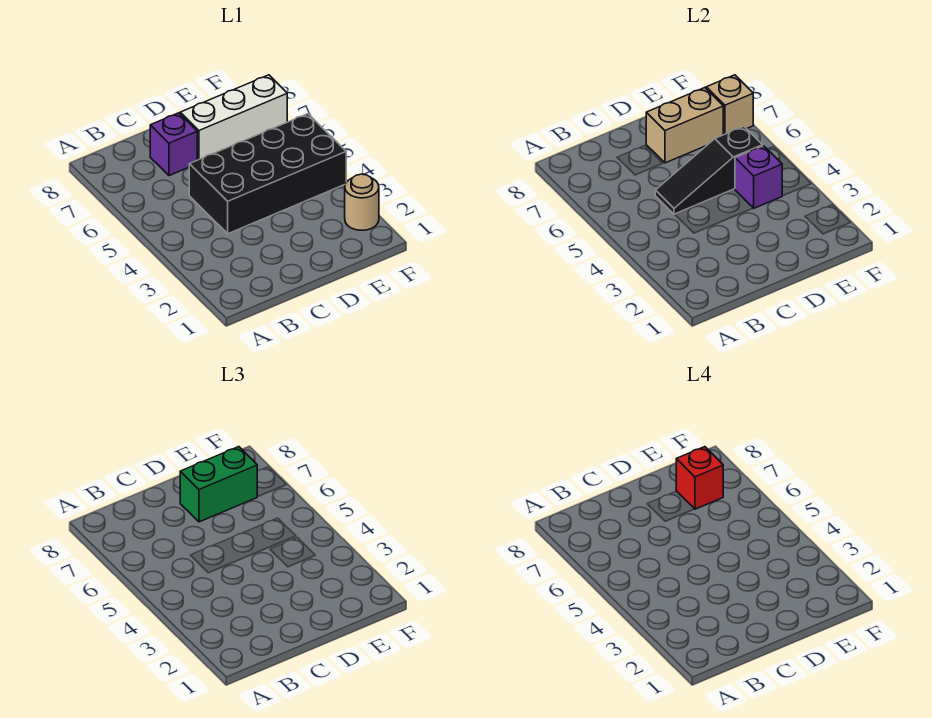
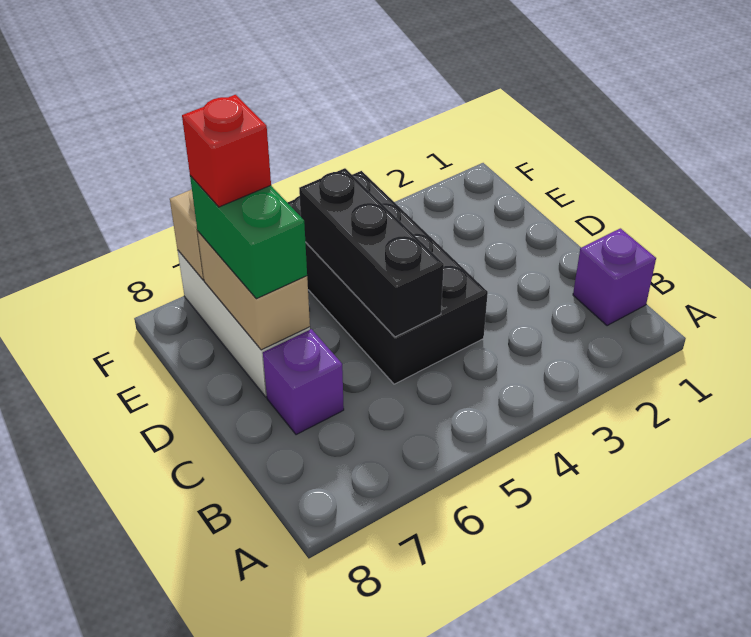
black 1x3 slope [655,126,763,214] -> black 1x3 brick [299,168,444,337]
purple 1x1 brick [735,146,782,208] -> purple 1x1 brick moved to [573,228,656,326]
tan 1x1 round brick [345,174,379,230] -> none

